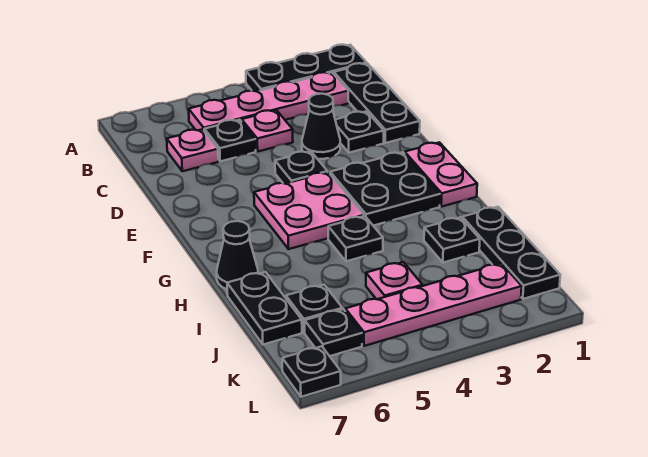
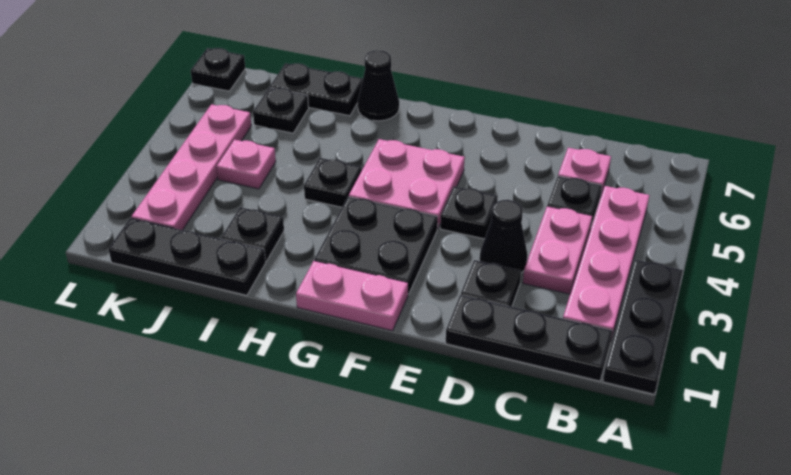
pink 1x1 plate [242,110,293,151] -> pink 1x2 plate [523,206,592,294]
black 1x1 plate [305,309,362,356] -> none

